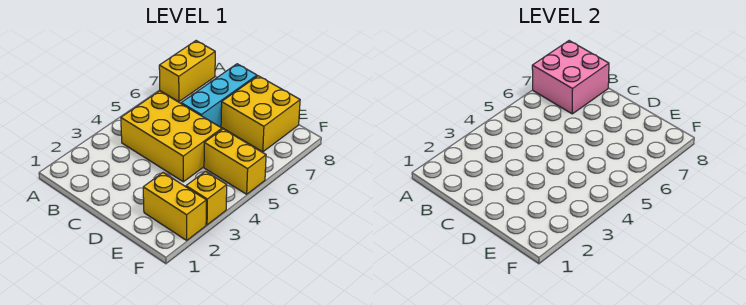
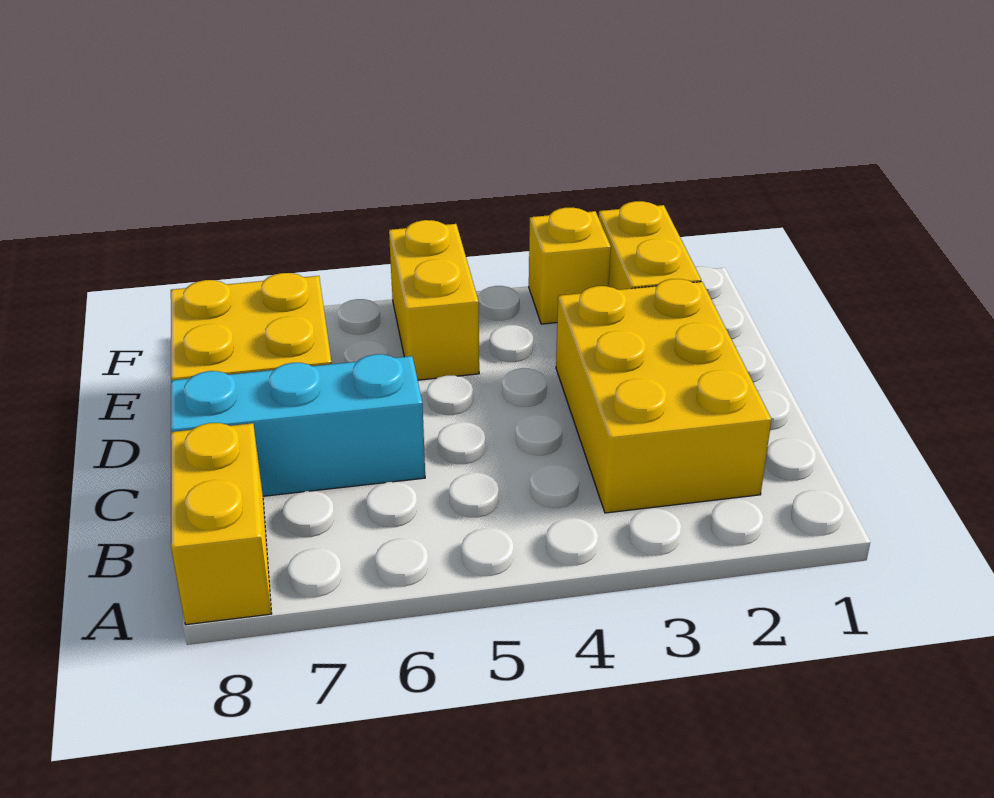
yellow 1x2 brick [159,41,215,102] -> yellow 1x2 brick turned to [171,423,272,625]
pink 2x2 brick [532,41,609,114] -> none
yellow 2x3 brick [121,91,222,182] -> yellow 2x3 brick moved to [556,279,771,513]

